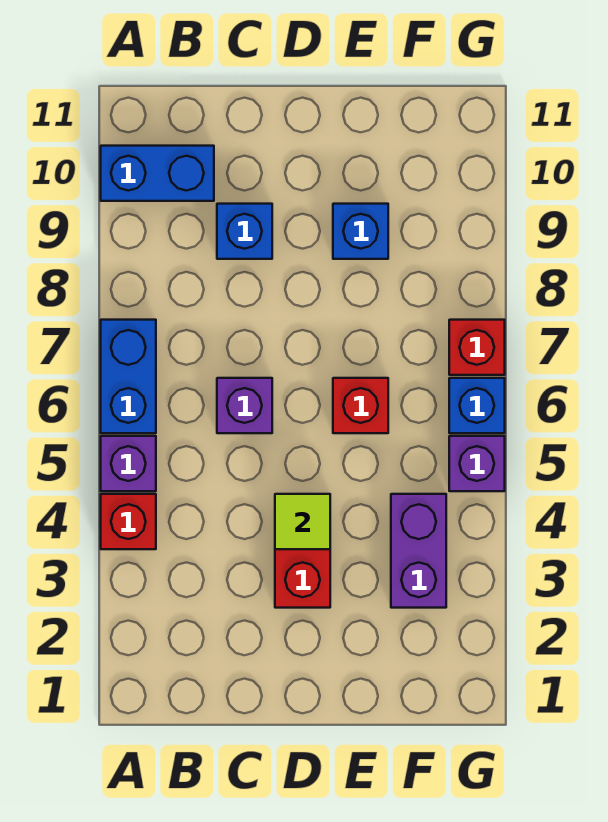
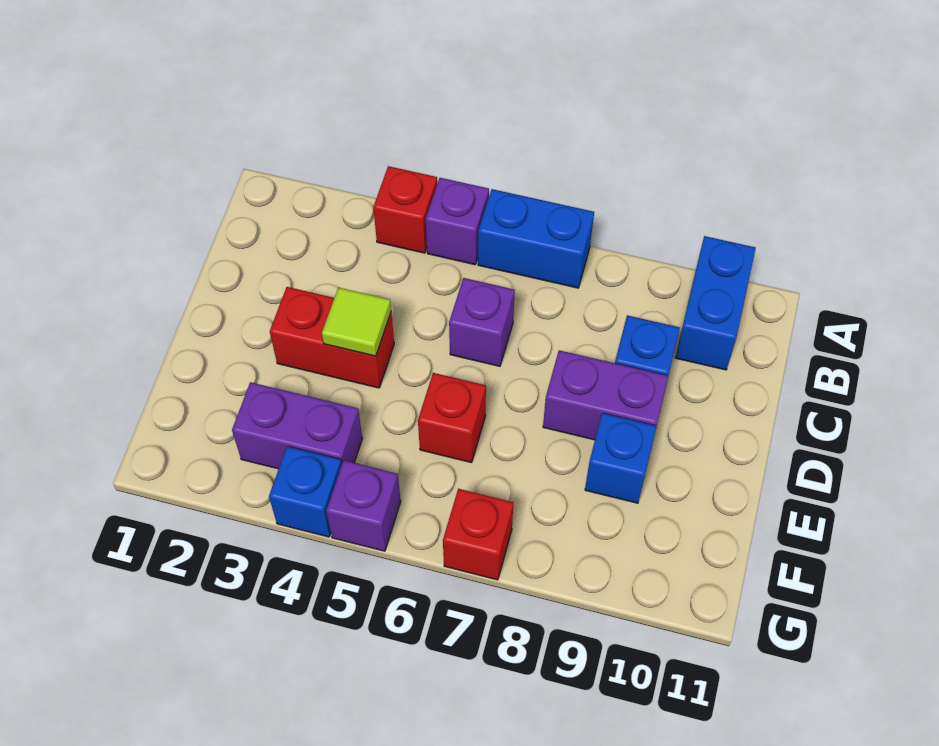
none -> purple 1x2 brick [543,350,668,440]
blue 1x1 brick [449,378,505,433] -> blue 1x1 brick moved to [269,446,342,537]

